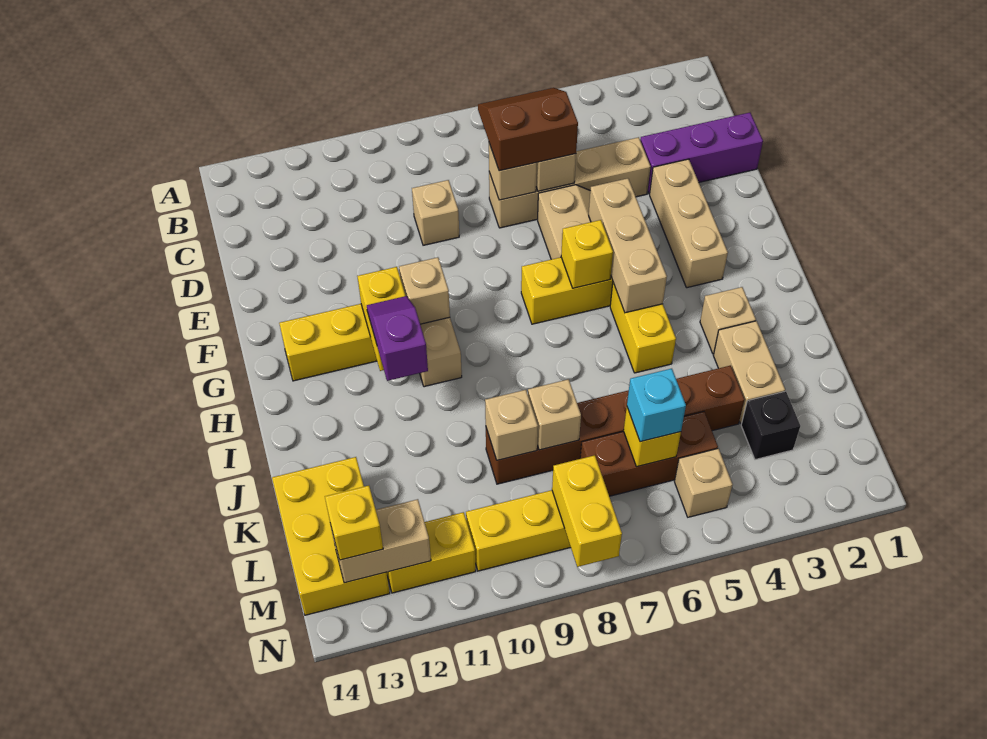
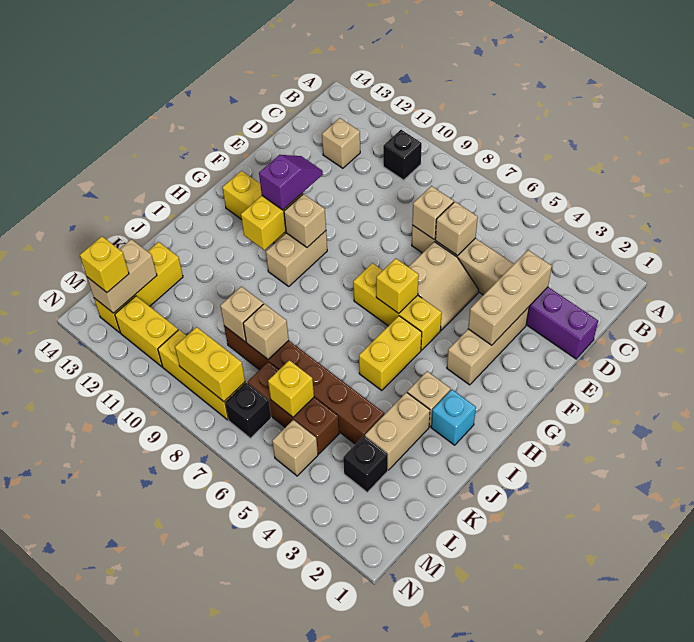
none -> black 1x1 brick [383,130,422,180]
brown 2x2 slope [478,88,578,171] -> none
tan 1x1 brick [412,180,459,245] -> tan 1x1 brick moved to [322,118,360,168]
tan 1x3 brick [589,178,667,313] -> tan 1x3 brick moved to [468,250,552,345]
purple 1x2 slope [367,296,428,381] -> purple 1x2 slope moved to [259,155,323,210]
yellow 2x3 brick [272,457,390,615] -> yellow 1x3 brick [94,242,183,333]
cyan 1x1 brick [627,369,686,442] -> cyan 1x1 brick moved to [431,390,476,445]
none -> black 1x1 brick [225,383,271,438]
yellow 1x2 brick [552,455,622,567] -> yellow 1x2 brick turned to [175,327,245,402]
tan 1x2 brick [331,499,431,583] -> tan 1x2 brick turned to [87,239,157,313]

